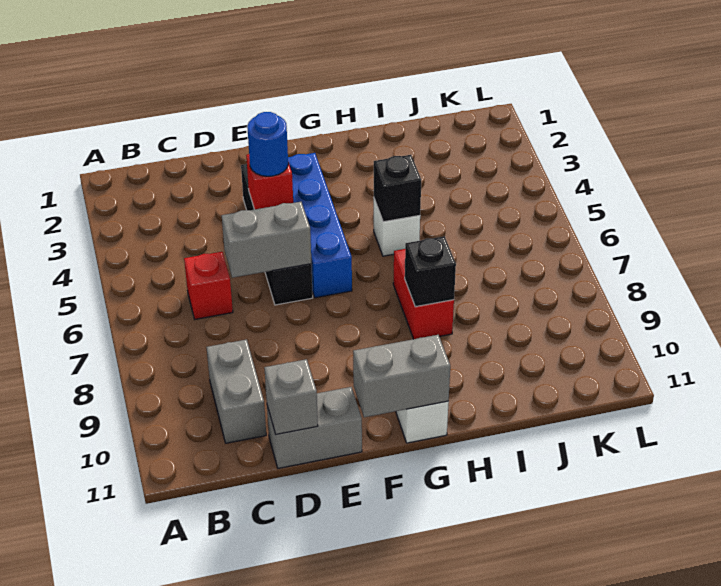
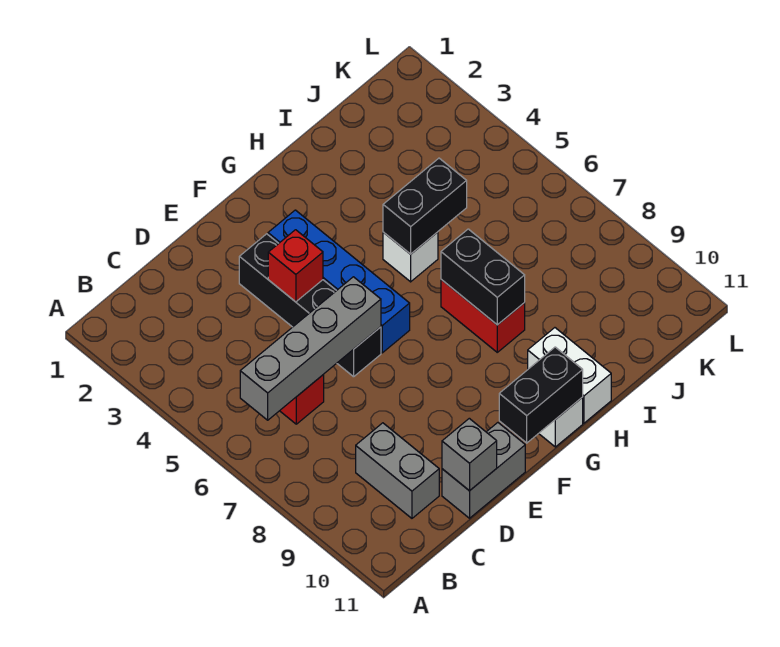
grey 1x2 brick [222,202,311,278] -> grey 1x4 brick [240,277,381,420]
blue 1x1 round brick [247,112,288,176] -> none
grey 1x2 brick [353,335,450,417] -> black 1x2 brick [499,347,583,443]
black 1x1 brick [374,155,421,222] -> black 1x2 brick [383,158,467,254]
black 1x1 brick [405,236,456,307] -> black 1x2 brick [441,229,525,325]
none -> white 1x2 brick [528,328,611,423]

